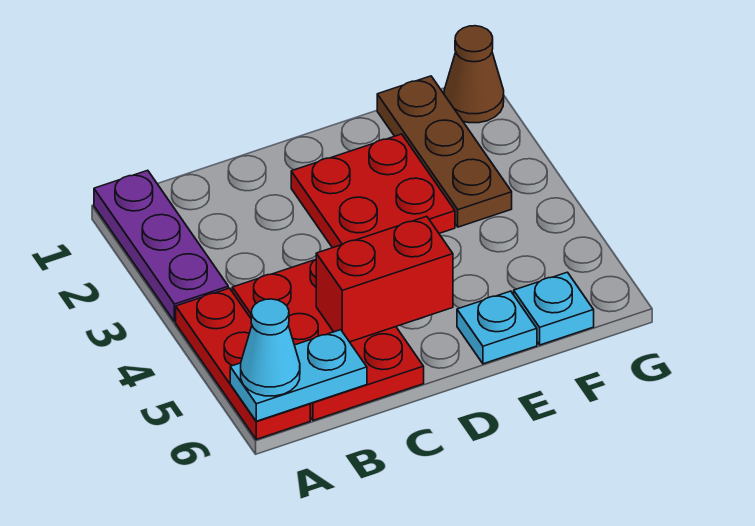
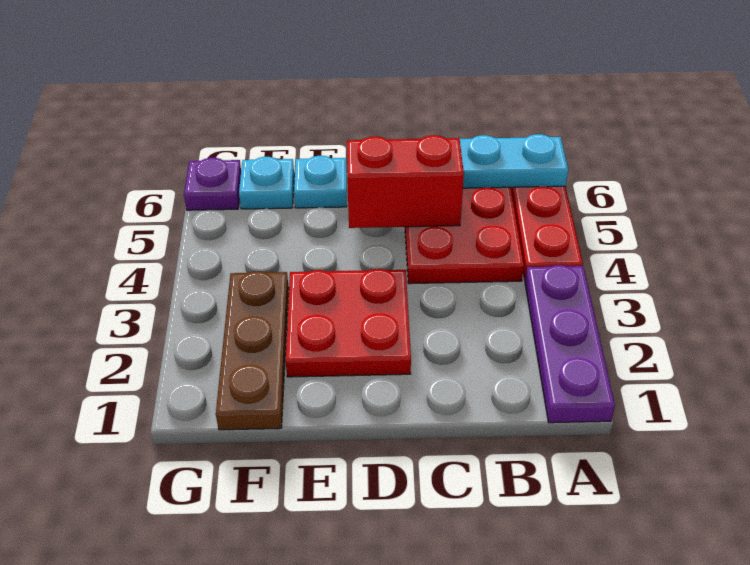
cyan 1x1 cone [241,299,300,396] -> none
brown 1x1 cone [444,26,504,123] -> none
none -> purple 1x1 plate [184,158,241,210]

